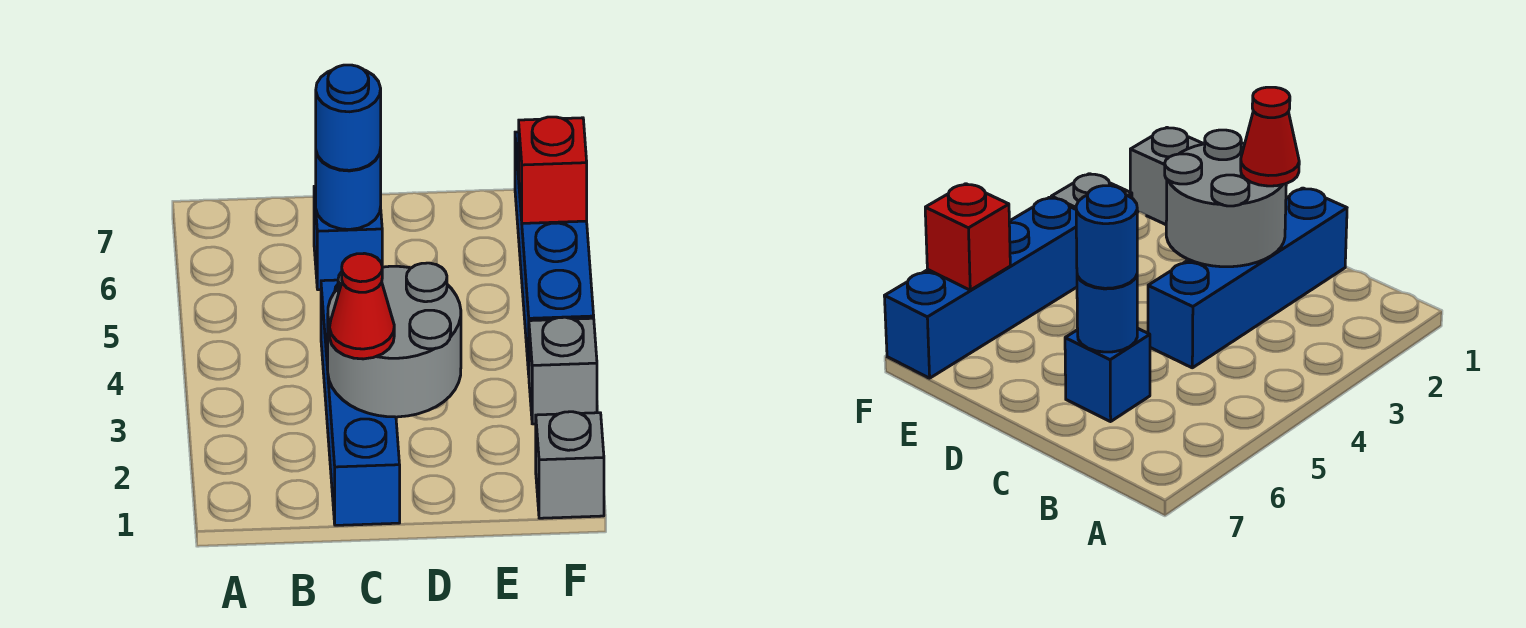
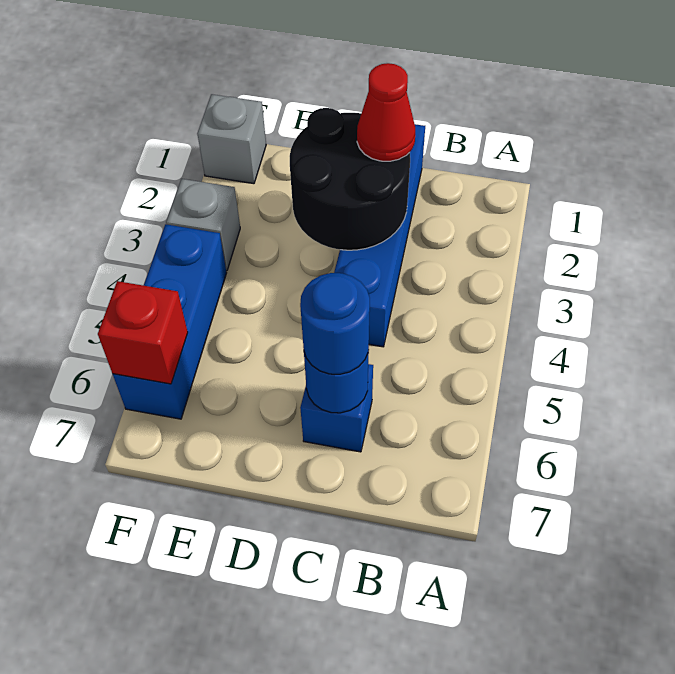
grey 2x2 round brick [328,263,461,417] -> black 2x2 round brick [290,108,410,250]
blue 1x4 brick [515,132,594,374] -> blue 1x3 brick [113,224,226,419]

